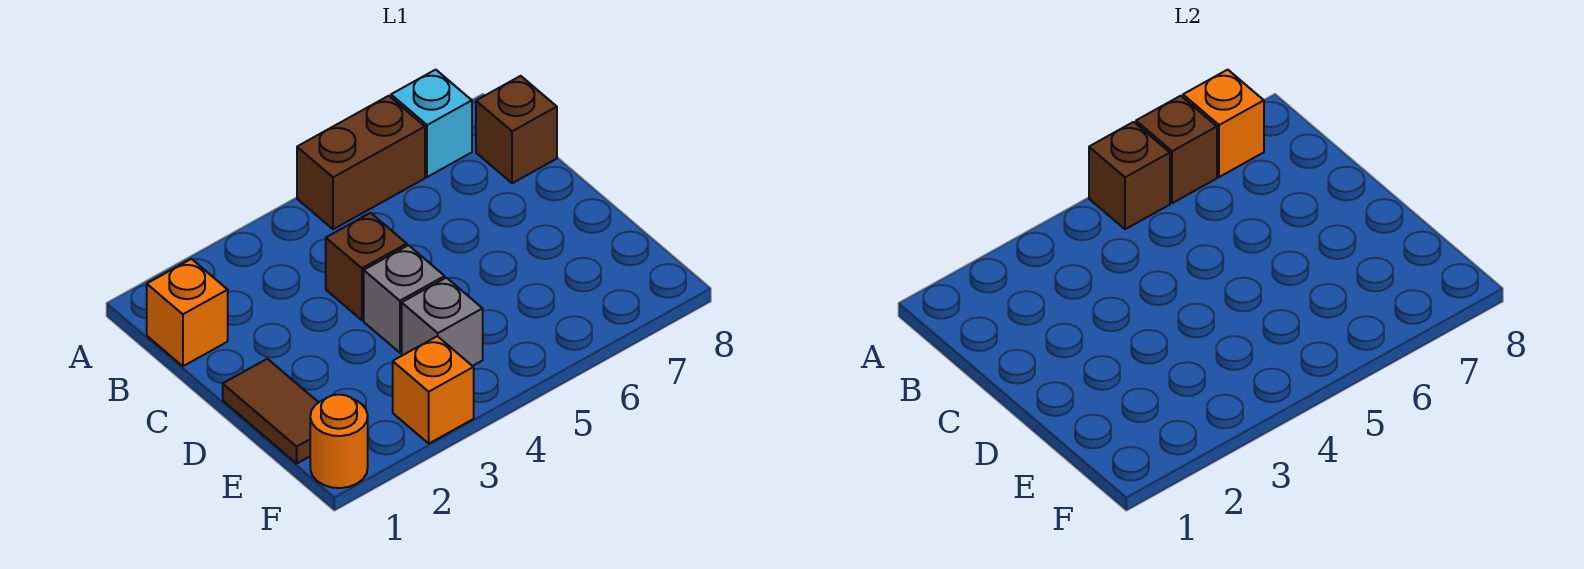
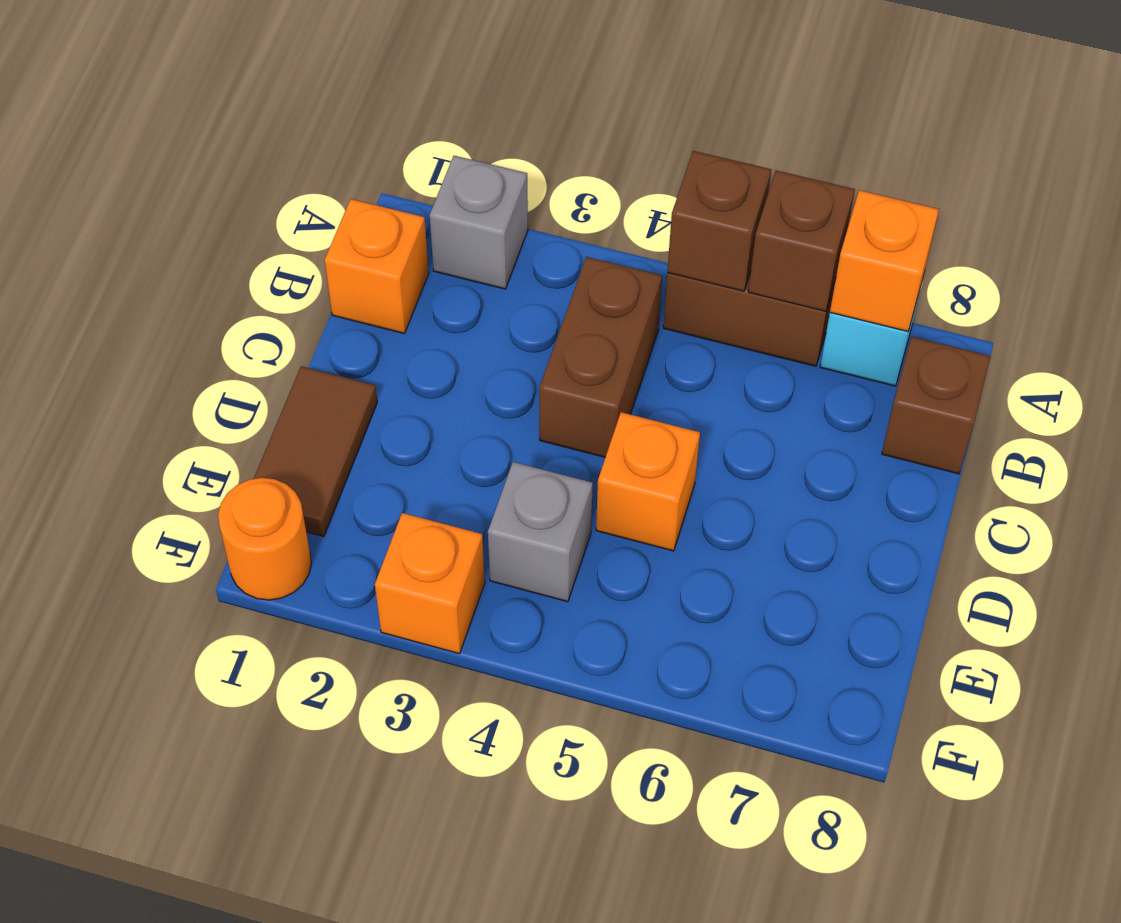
brown 1x1 brick [326,213,407,320] -> brown 1x2 brick [539,257,662,457]
grey 1x1 brick [364,245,445,353] -> grey 1x1 brick moved to [430,156,528,289]
none -> orange 1x1 brick [596,412,700,551]

